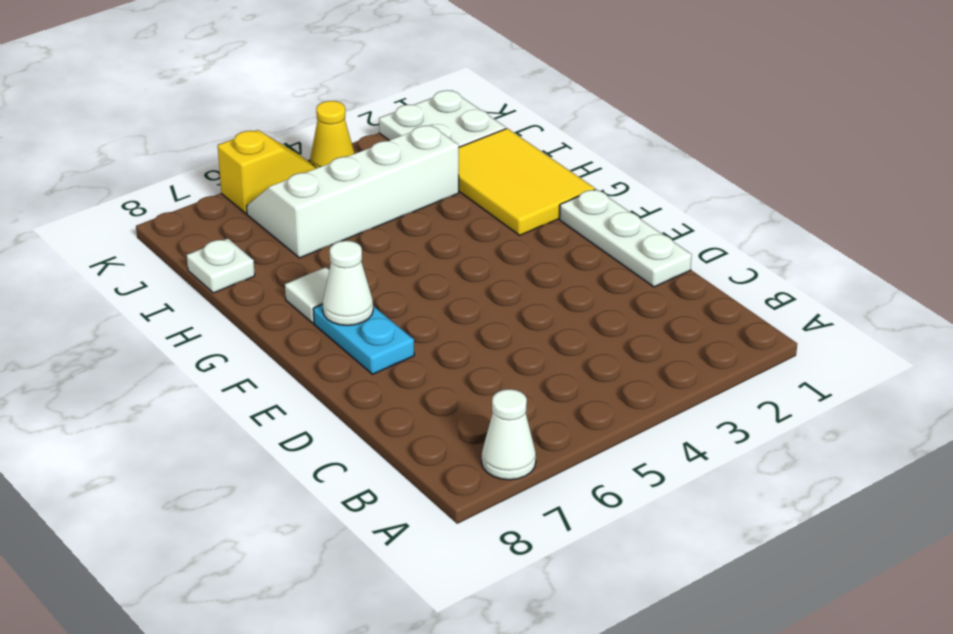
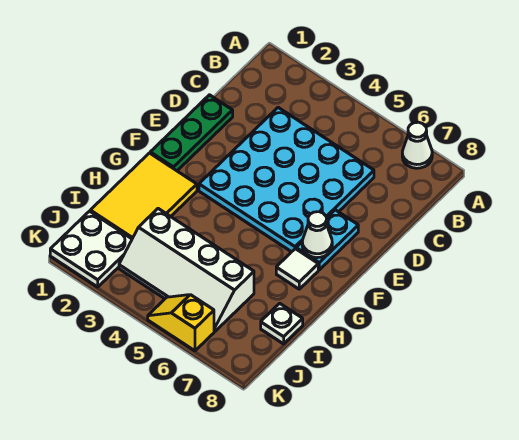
none -> cyan 4x4 plate [199,108,374,252]
white 1x3 plate [560,189,692,287] -> green 1x3 plate [150,95,233,171]
yellow 1x1 cone [310,101,355,168] -> none

